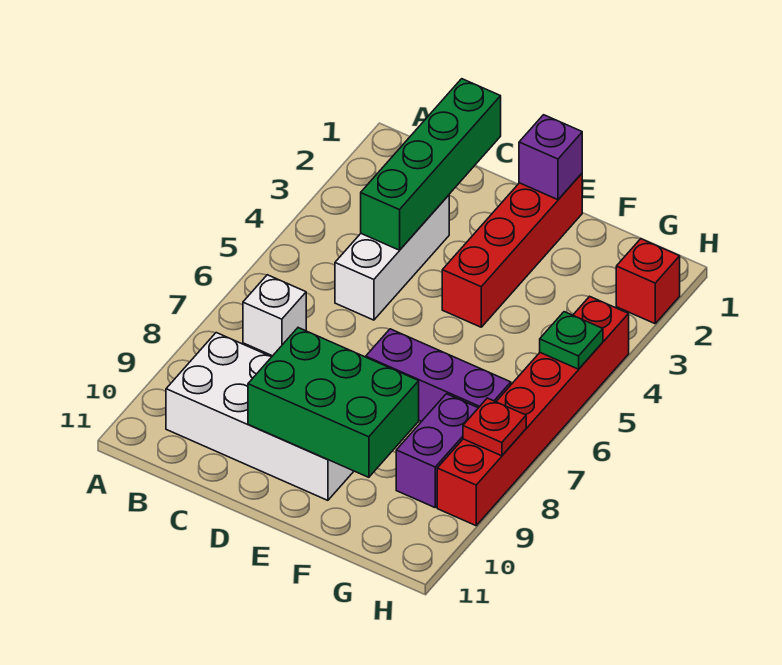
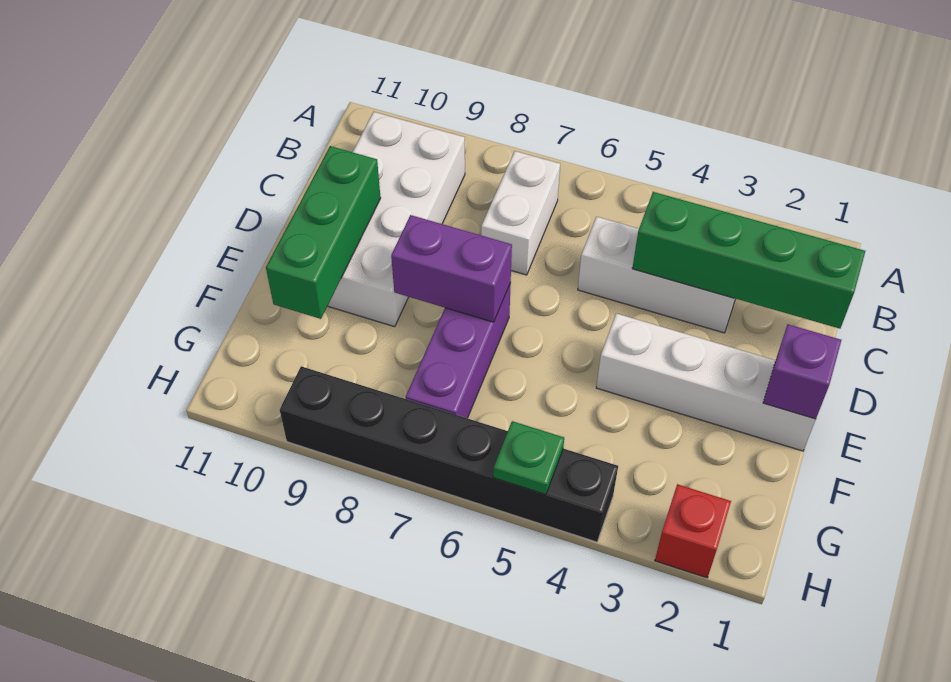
white 1x1 brick [243,275,306,356] -> white 1x2 brick [481,151,560,275]
green 2x3 brick [248,328,419,477] -> green 1x3 brick [266,146,381,319]
red 1x4 brick [442,173,582,327] -> white 1x4 brick [596,313,816,451]
purple 1x2 brick [396,394,478,507] -> purple 1x2 brick moved to [391,215,512,322]
red 1x6 brick [437,296,629,526] -> black 1x6 brick [280,366,618,542]
red 1x1 plate [463,398,526,456] -> none

